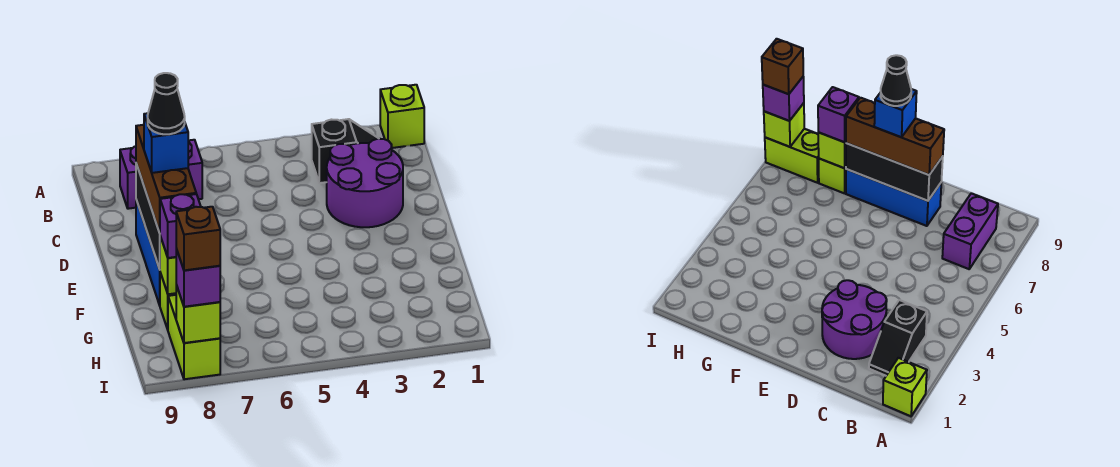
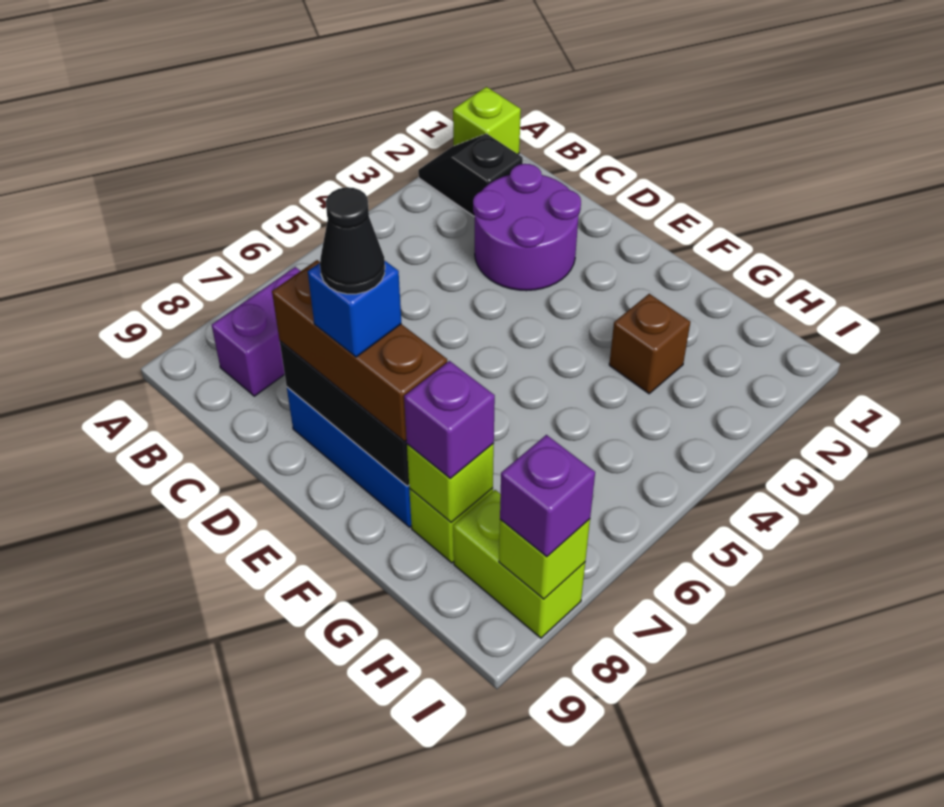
black 1x2 slope [312,119,379,183] -> black 1x2 slope turned to [418,134,523,217]
brown 1x1 brick [176,207,220,270] -> brown 1x1 brick moved to [609,294,690,394]

